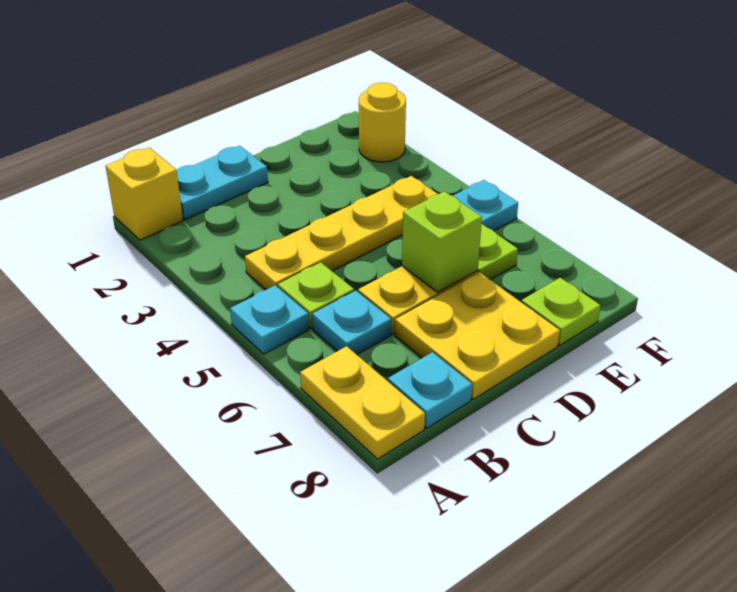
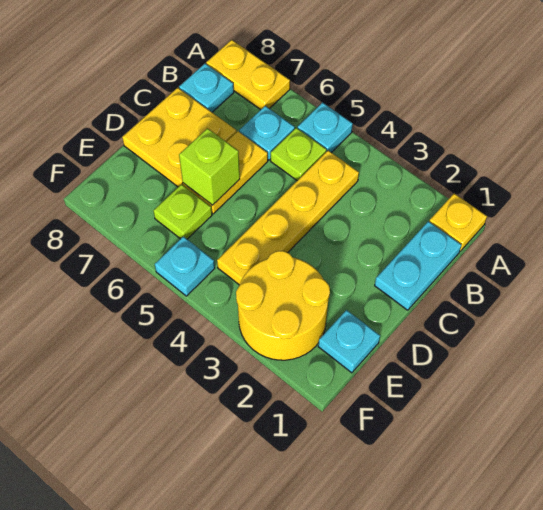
yellow 1x1 brick [106,148,183,240] -> yellow 1x1 plate [429,194,487,251]
none -> cyan 1x1 plate [318,310,380,373]
lime 1x1 plate [521,278,601,346] -> none
yellow 1x1 round brick [359,83,406,162] -> yellow 2x2 round brick [236,251,330,360]

